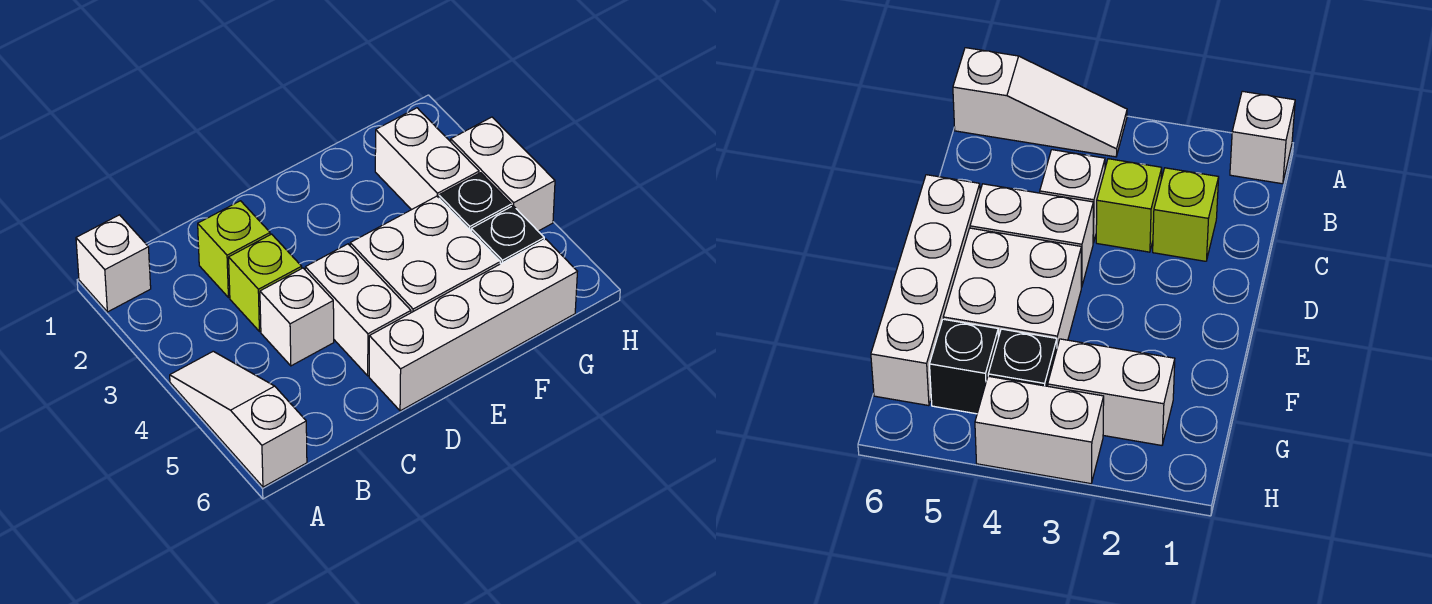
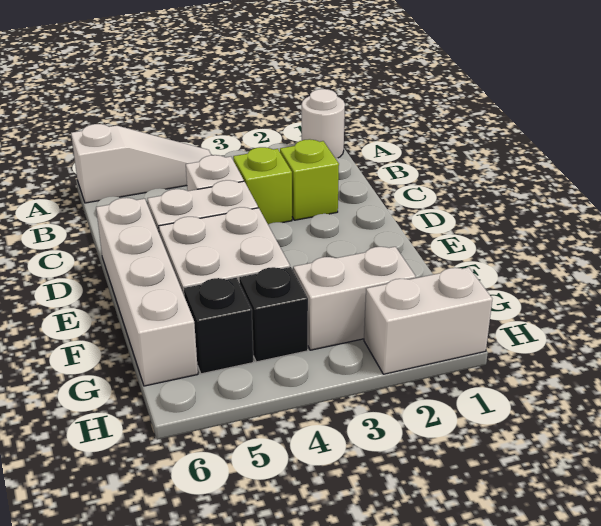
white 1x1 brick [76,215,151,312] -> white 1x1 round brick [302,89,345,158]
white 1x2 brick [451,117,555,231] -> white 1x2 brick moved to [364,267,492,374]

